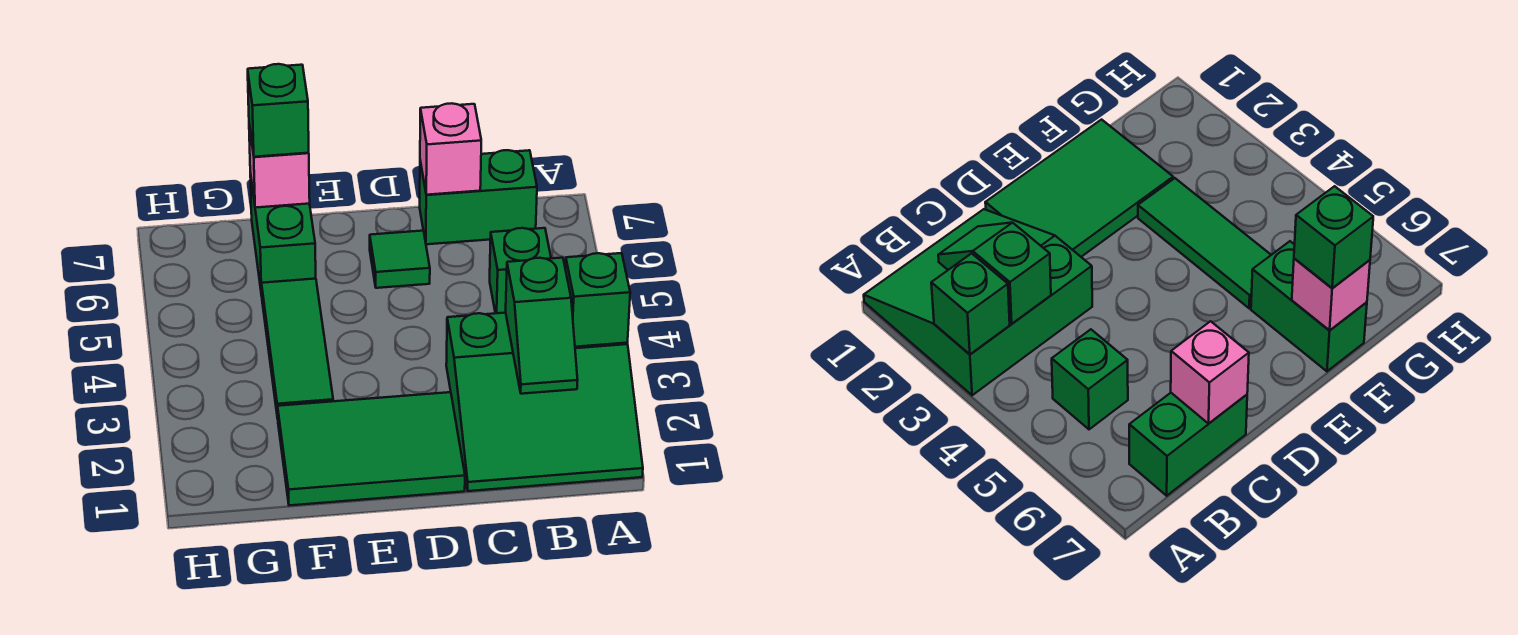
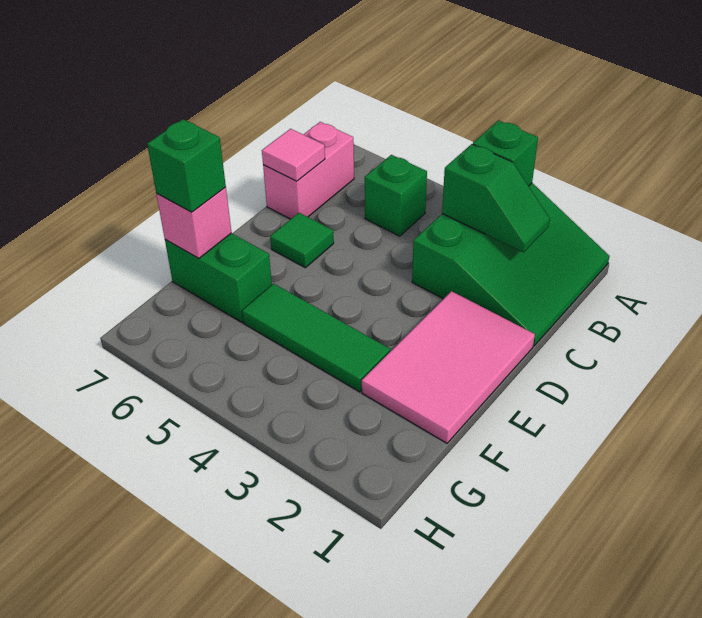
green 1x2 brick [420,150,537,244] -> pink 1x2 brick [263,122,354,219]
pink 1x1 brick [420,103,481,195] -> pink 1x1 tile [262,129,325,181]
green 2x3 tile [278,392,465,505] -> pink 2x3 tile [362,291,535,443]

